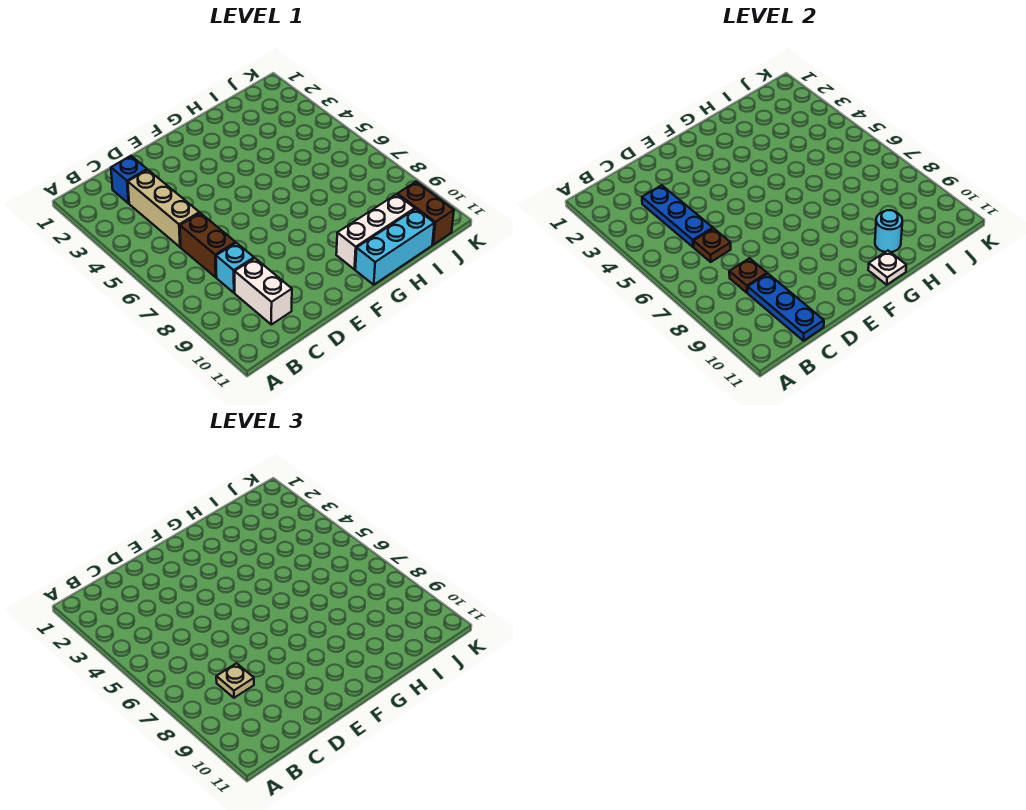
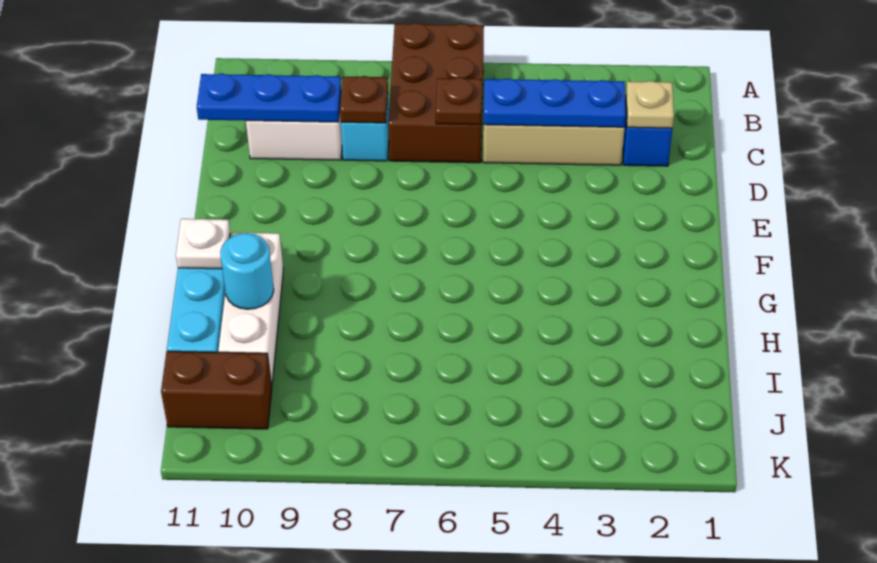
brown 1x2 brick [180,213,236,277] -> brown 2x3 brick [388,23,484,163]
tan 1x1 plate [216,663,254,698] -> tan 1x1 plate moved to [626,81,674,128]

